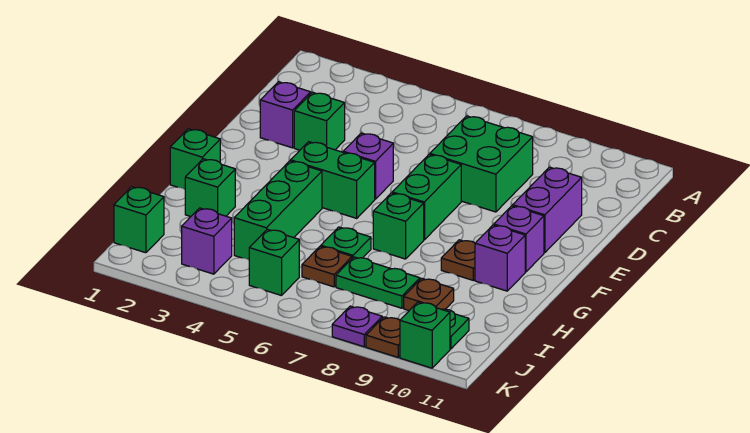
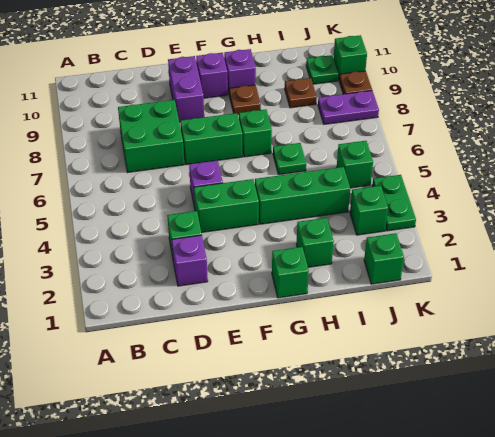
purple 1x2 brick [513,167,582,253] -> purple 1x2 brick turned to [168,56,204,122]
green 1x2 brick [291,142,375,218] -> green 1x2 brick turned to [194,179,259,233]
brown 1x1 plate [302,246,352,287] -> none
green 1x2 plate [336,257,420,308] -> green 1x2 plate moved to [372,175,416,231]
purple 1x1 brick [182,208,232,274] -> green 1x1 brick [350,186,388,235]
purple 1x1 plate [332,306,382,347] -> purple 1x2 plate [318,91,379,124]

